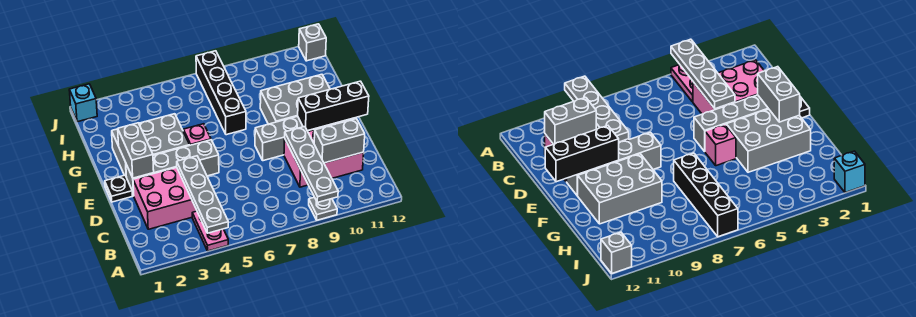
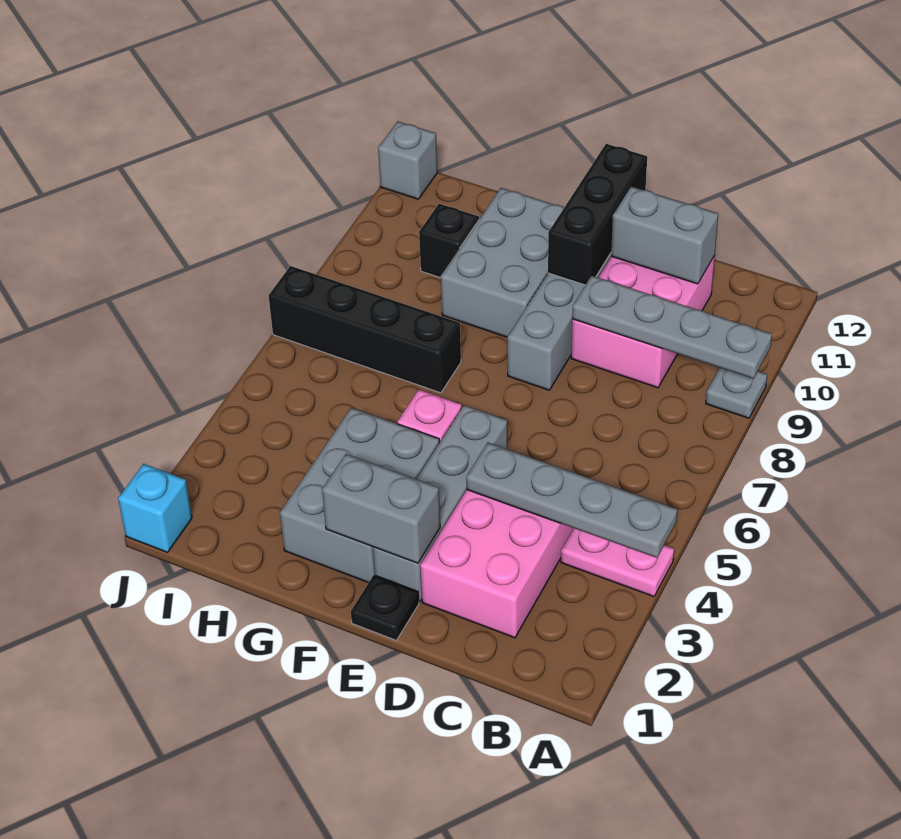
grey 1x2 brick [314,119,365,163] -> grey 1x2 brick turned to [611,187,718,284]
none -> black 1x1 brick [419,204,479,278]

